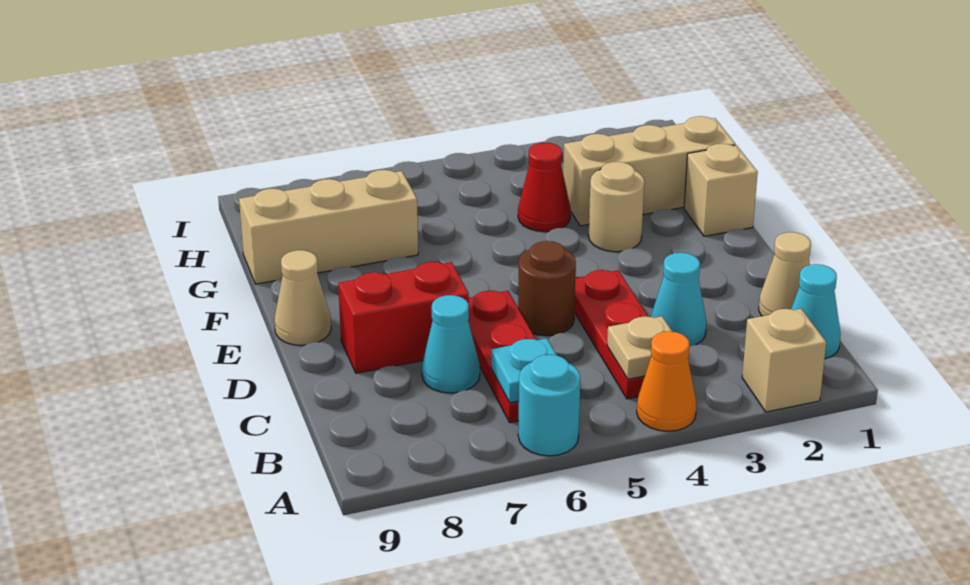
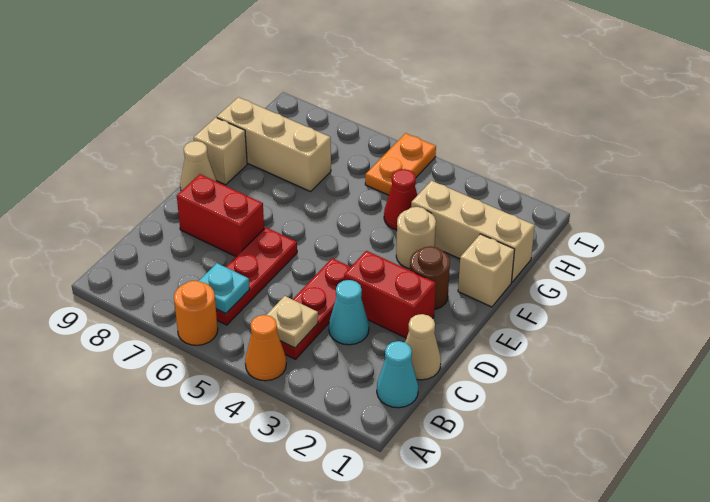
tan 1x1 brick [742,309,826,412] -> tan 1x1 brick moved to [194,118,247,185]
cyan 1x1 round brick [518,355,580,456] -> orange 1x1 round brick [174,281,218,345]
cyan 1x1 cone [422,295,480,393] -> none
none -> red 1x2 brick [344,251,436,338]
brown 1x1 round brick [518,241,576,336] -> brown 1x1 round brick moved to [410,246,450,310]
none -> orange 1x2 plate [365,133,436,195]

